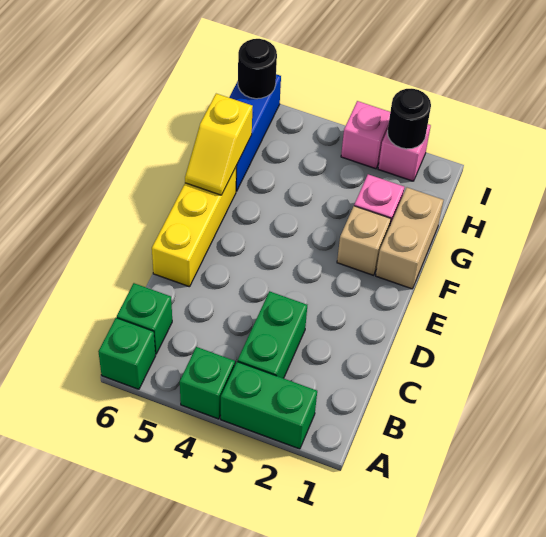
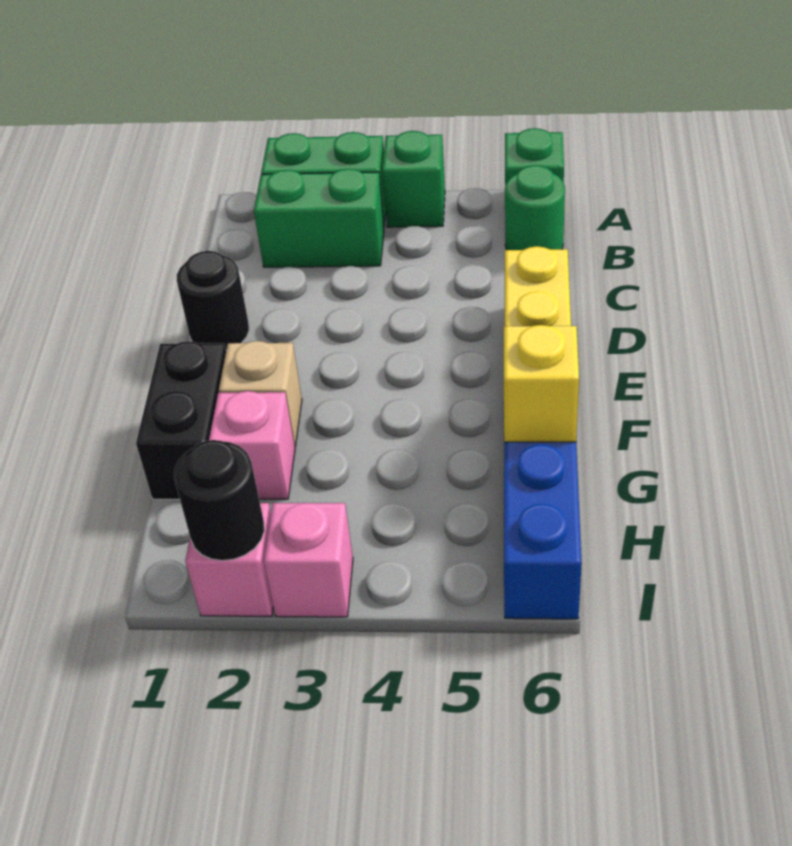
green 1x2 brick [238,291,307,378] -> green 1x2 brick turned to [254,169,384,267]
green 1x1 brick [117,283,172,354] -> green 1x1 round brick [505,165,565,250]
tan 1x2 brick [376,188,443,289] -> black 1x2 brick [136,341,226,499]
black 1x1 round brick [238,39,277,99] -> black 1x1 round brick moved to [177,251,249,350]

